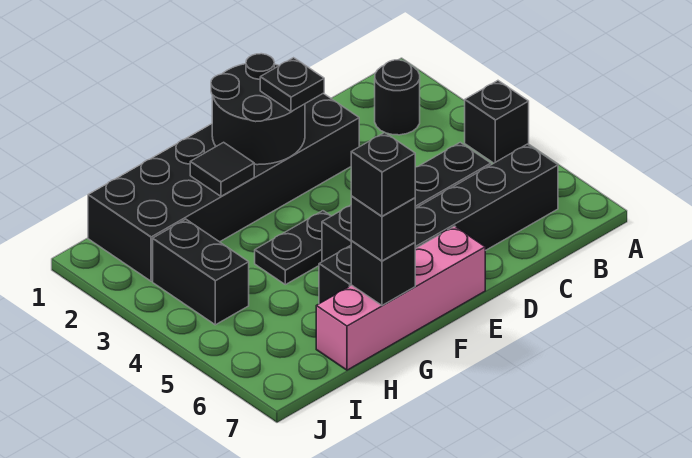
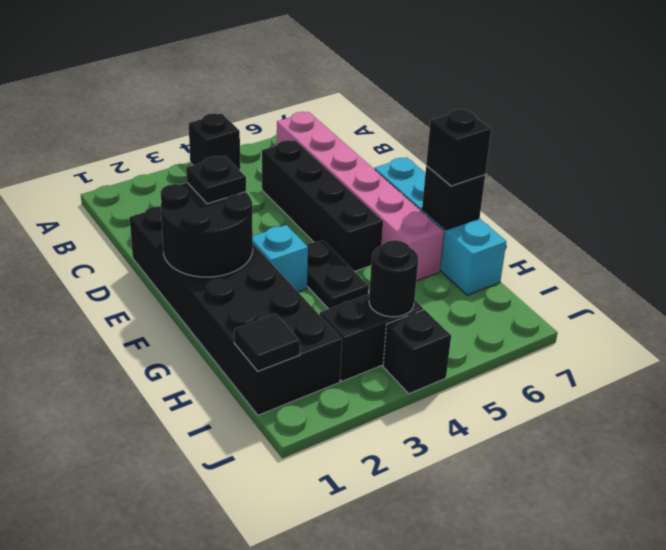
black 1x1 round brick [375,60,420,135] -> black 1x1 round brick moved to [369,240,418,317]
black 1x6 brick [319,144,558,304] -> pink 1x6 brick [277,112,444,281]
pink 1x4 brick [316,226,485,370] -> cyan 1x4 brick [374,157,506,295]
none -> cyan 1x1 brick [253,225,308,292]
black 1x1 tile [190,142,254,196] -> black 1x1 tile moved to [234,314,300,371]
black 1x1 brick [351,133,415,216] -> black 1x1 brick moved to [383,310,451,394]

